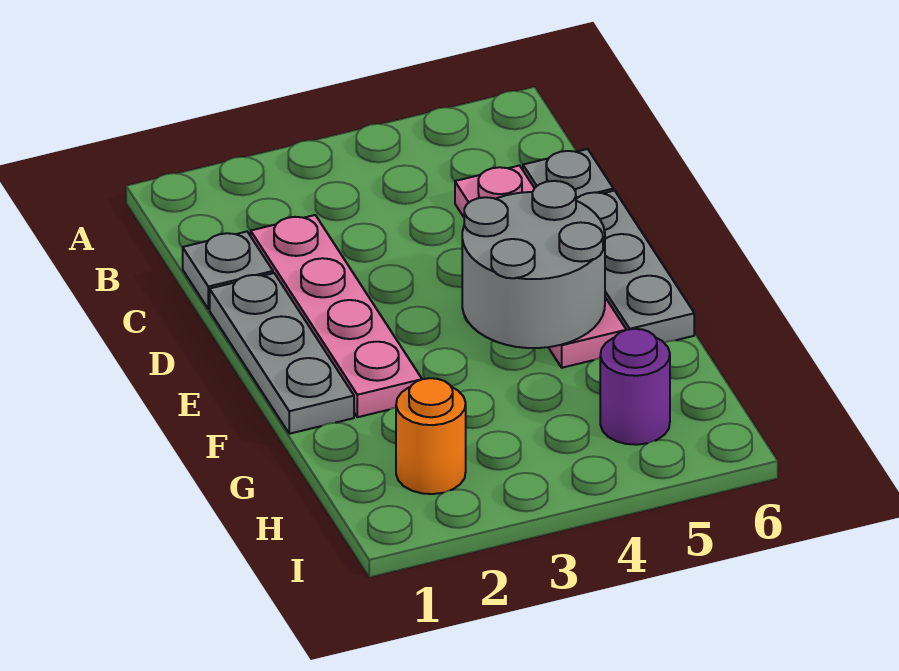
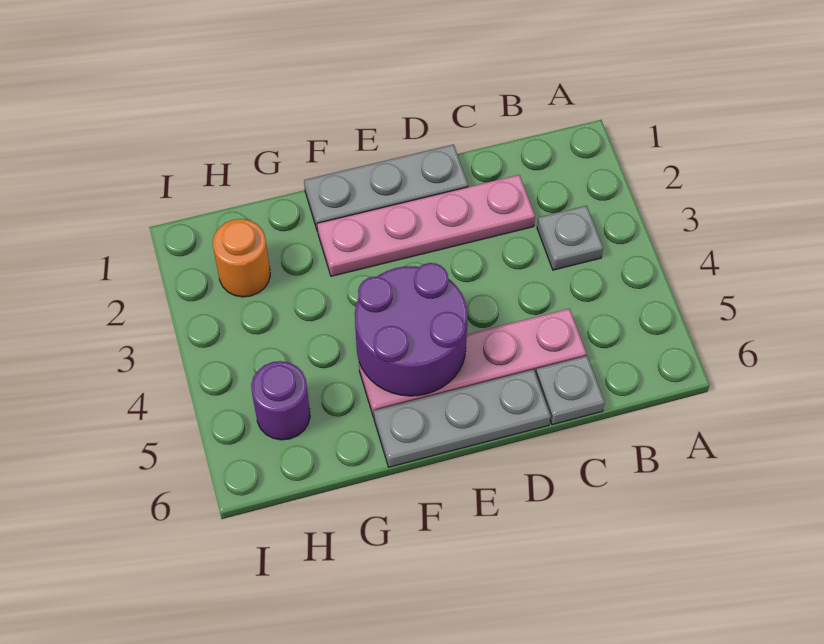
grey 1x1 plate [183,232,273,309] -> grey 1x1 plate moved to [537,206,603,270]
grey 2x2 round brick [462,181,605,348] -> purple 2x2 round brick [355,263,468,396]

